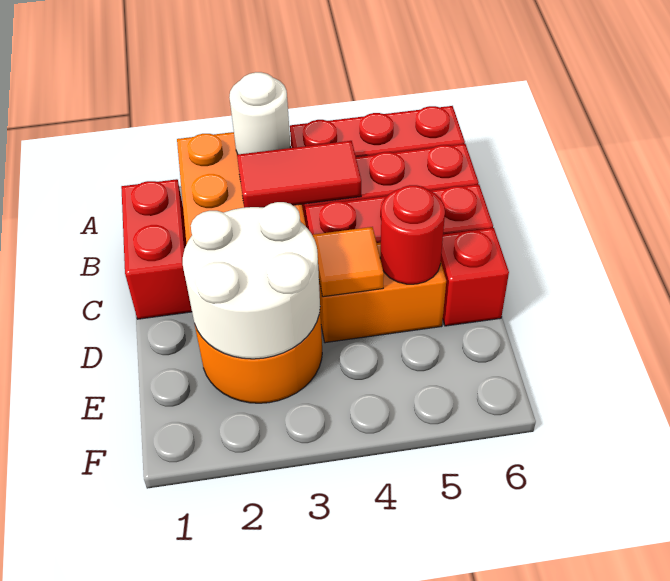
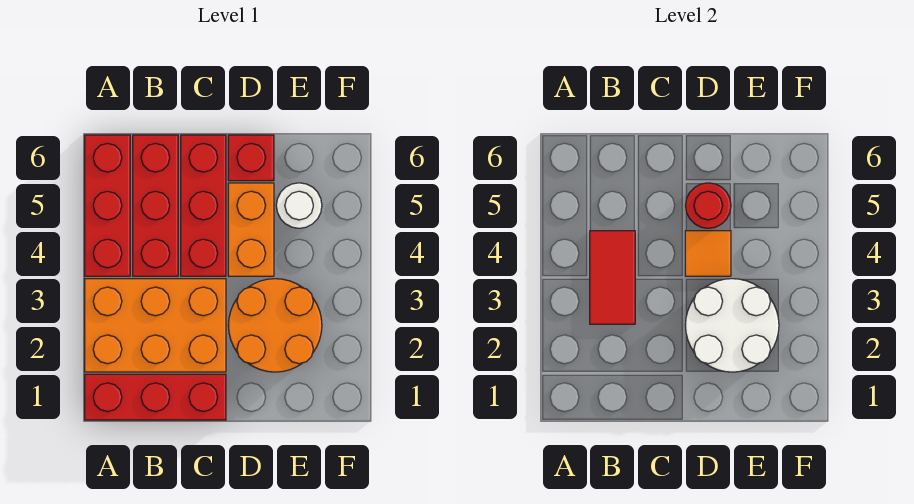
white 1x1 round brick [229,72,290,154] -> white 1x1 round brick moved to [276,183,322,228]
red 1x2 brick [121,179,192,319] -> red 1x3 brick [85,374,226,420]

